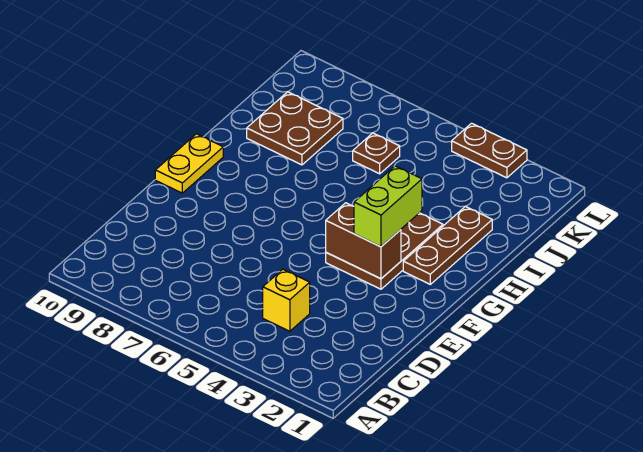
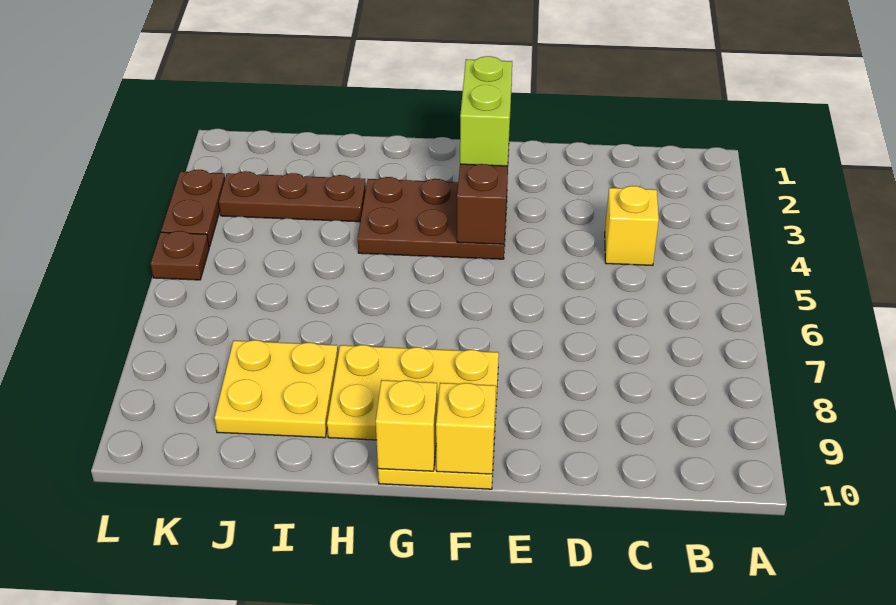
lime 1x2 brick [354,166,422,247] -> lime 1x2 brick turned to [460,56,512,166]
none -> yellow 2x3 plate [327,345,499,440]
none -> yellow 1x1 brick [436,383,496,474]
brown 1x3 plate [403,206,492,284] -> brown 1x3 plate moved to [219,171,366,222]
none -> yellow 1x1 brick [376,380,437,471]
brown 2x2 plate [247,92,343,165] -> yellow 2x2 plate [215,340,338,438]
brown 1x1 plate [353,133,400,174] -> brown 1x1 plate moved to [151,231,209,280]

